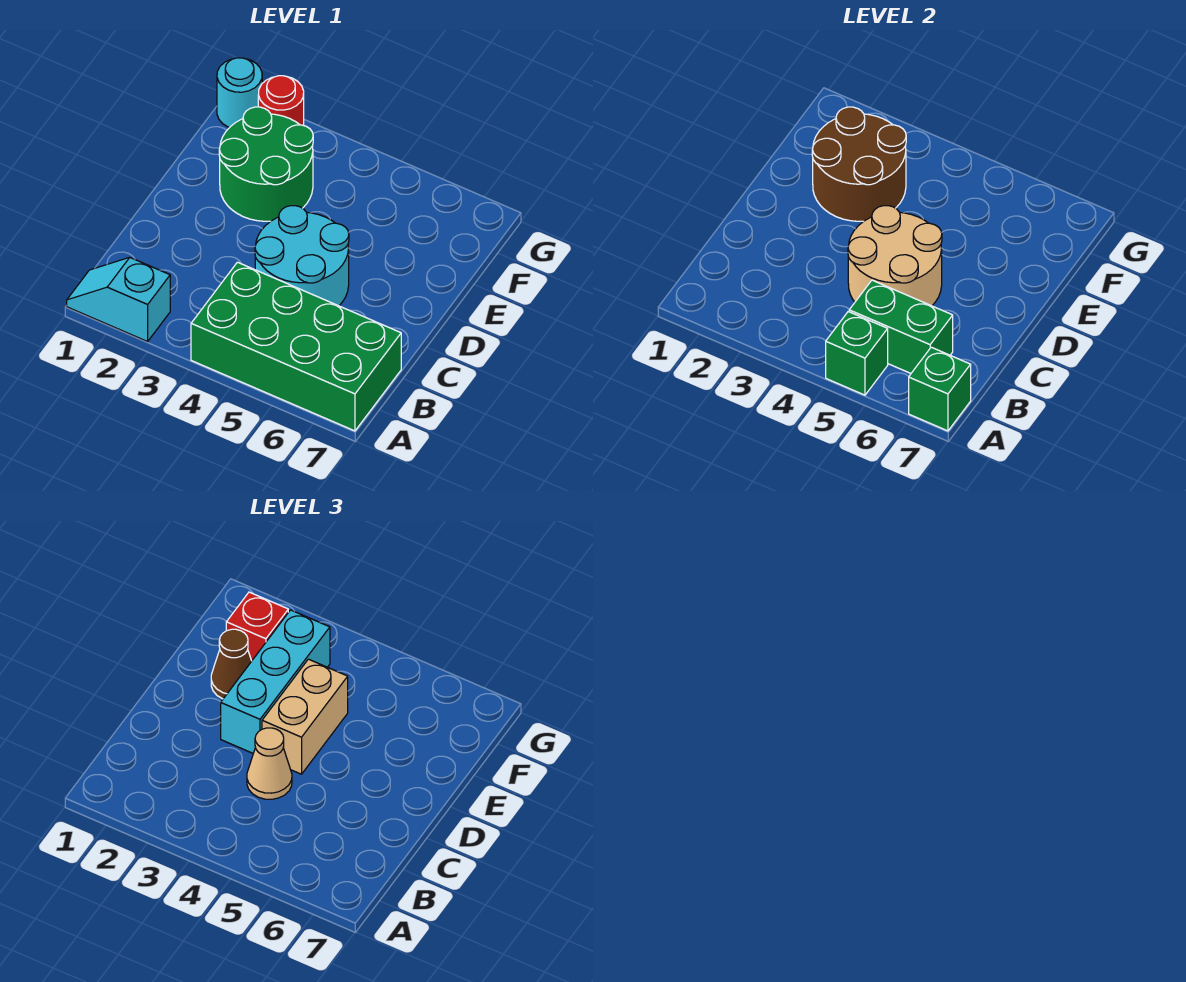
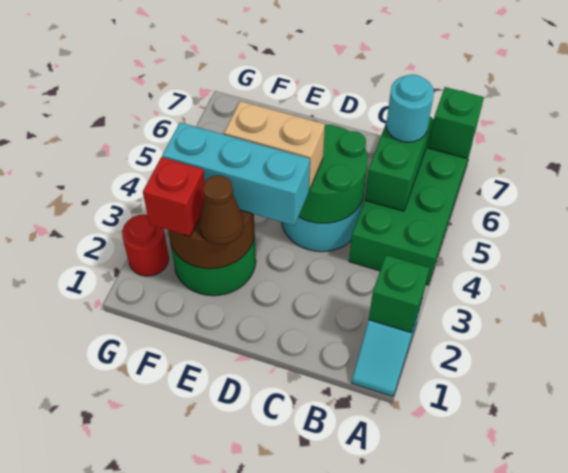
green 1x1 brick [826,312,888,395] -> green 1x1 brick moved to [369,255,429,332]
tan 2x2 round brick [848,206,942,306] -> green 2x2 round brick [299,120,368,223]
tan 1x1 cone [247,728,292,799] -> none
cyan 1x1 round brick [217,58,262,128] -> cyan 1x1 round brick moved to [386,75,434,142]

